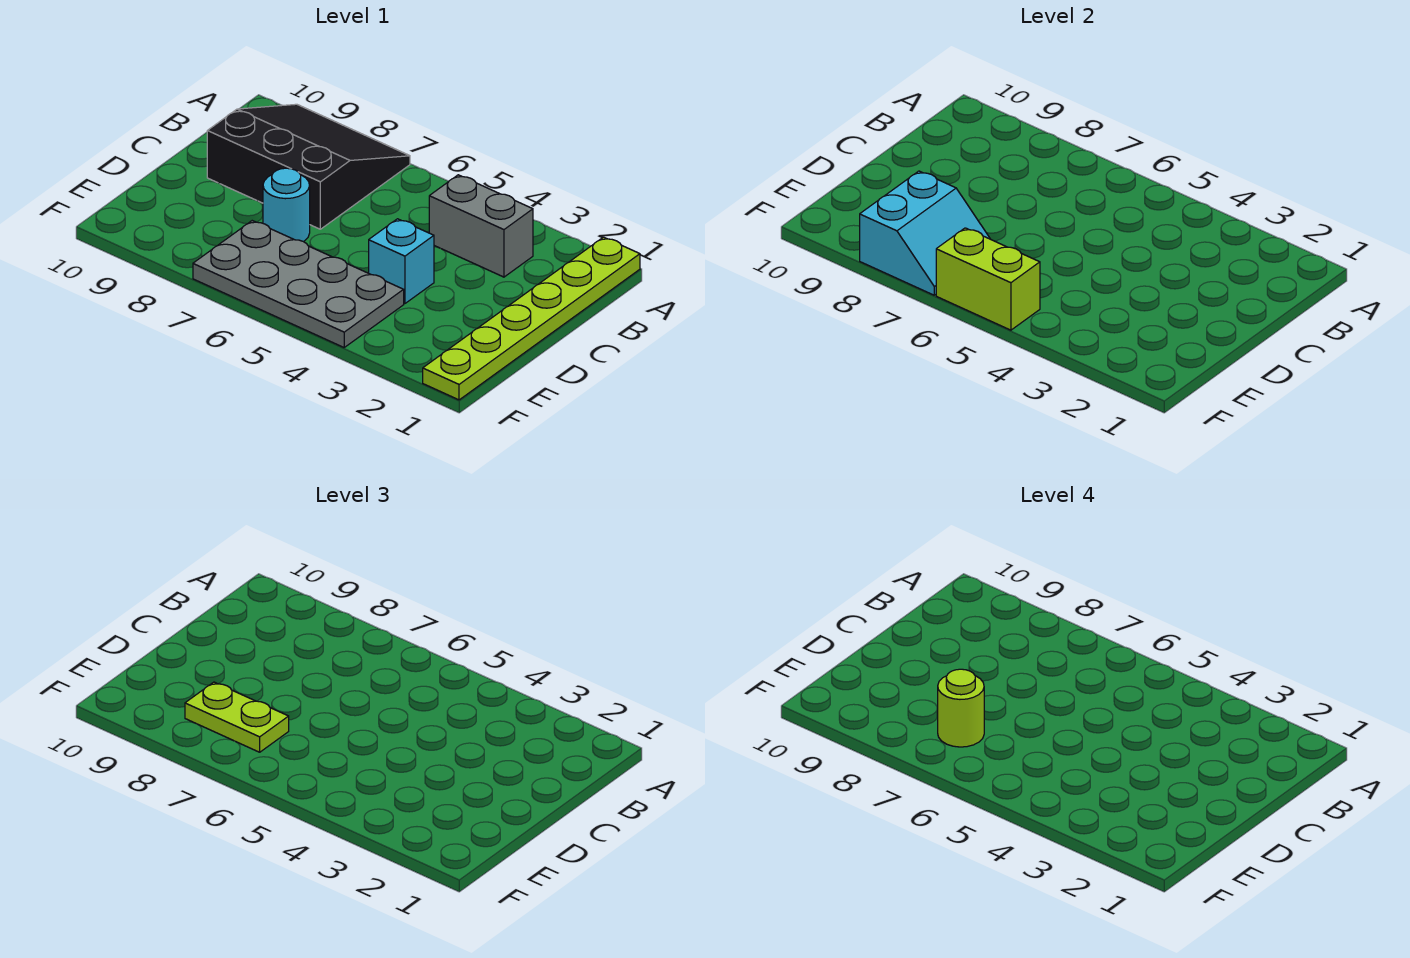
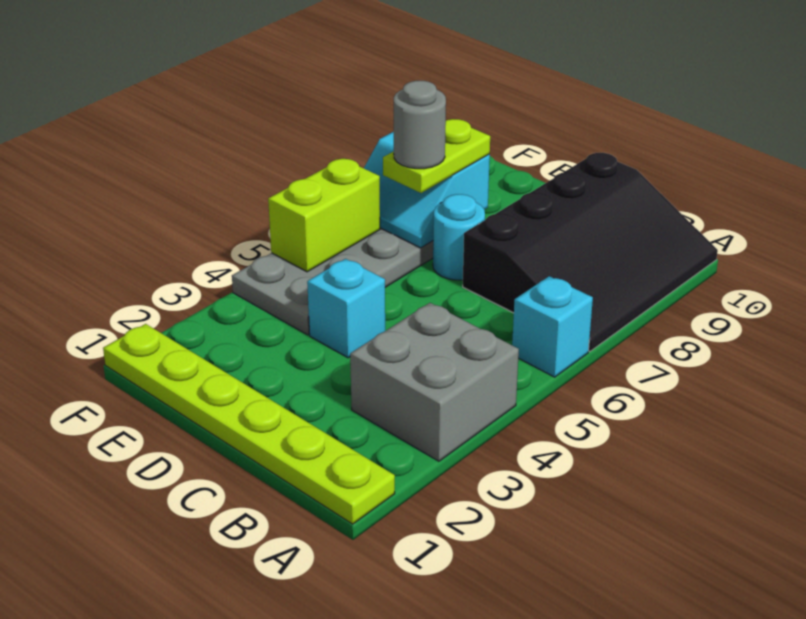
none -> cyan 1x1 brick [512,276,593,377]
black 3x3 slope [207,104,410,229] -> black 3x4 slope [463,153,718,351]
grey 1x2 brick [429,175,533,277] -> grey 2x2 brick [350,303,519,461]
lime 1x1 round brick [938,669,984,747] -> grey 1x1 round brick [394,81,446,169]

